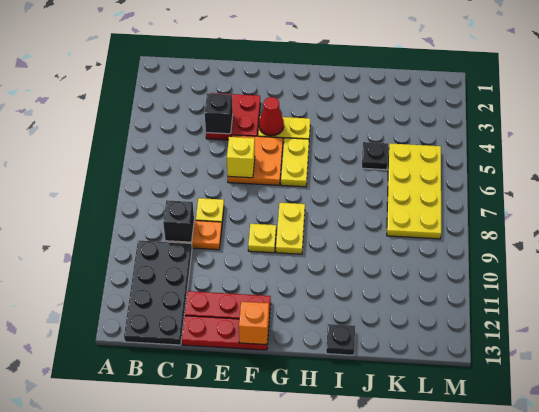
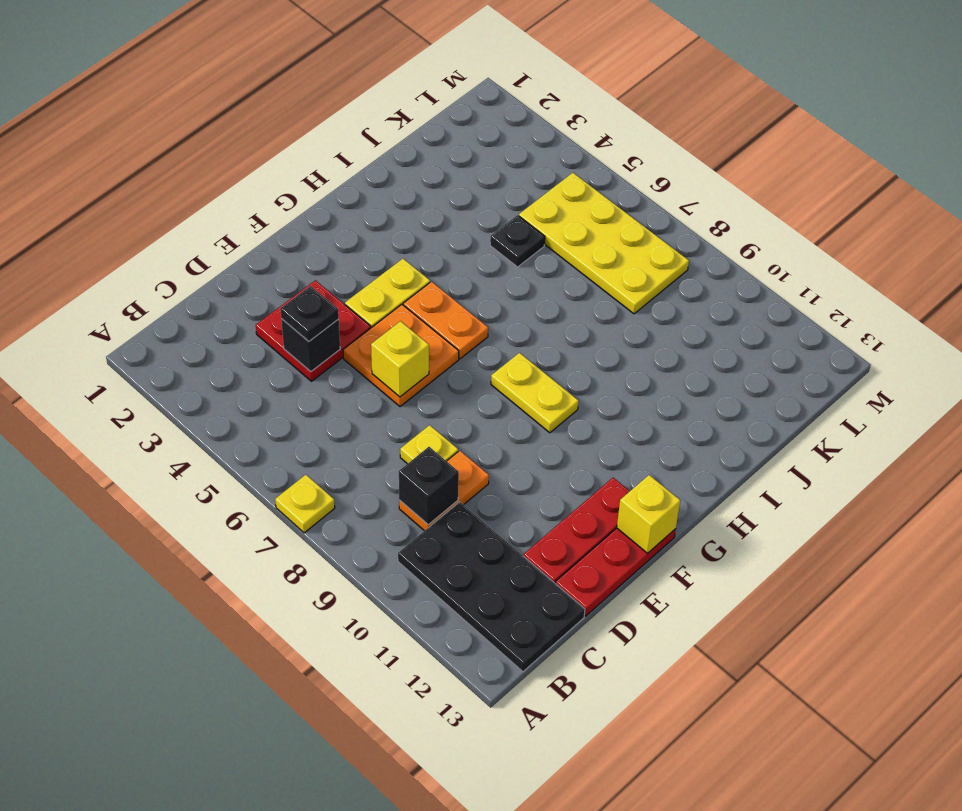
red 1x1 cone [259,97,284,136] -> none
yellow 1x1 plate [248,224,276,253] -> yellow 1x1 plate moved to [275,475,335,533]
orange 1x1 brick [239,302,269,345] -> yellow 1x1 brick [617,475,680,554]
yellow 1x2 plate [281,138,309,187] -> orange 1x2 plate [403,282,488,359]
black 1x1 plate [326,324,355,355] -> black 1x1 plate moved to [281,286,339,341]

